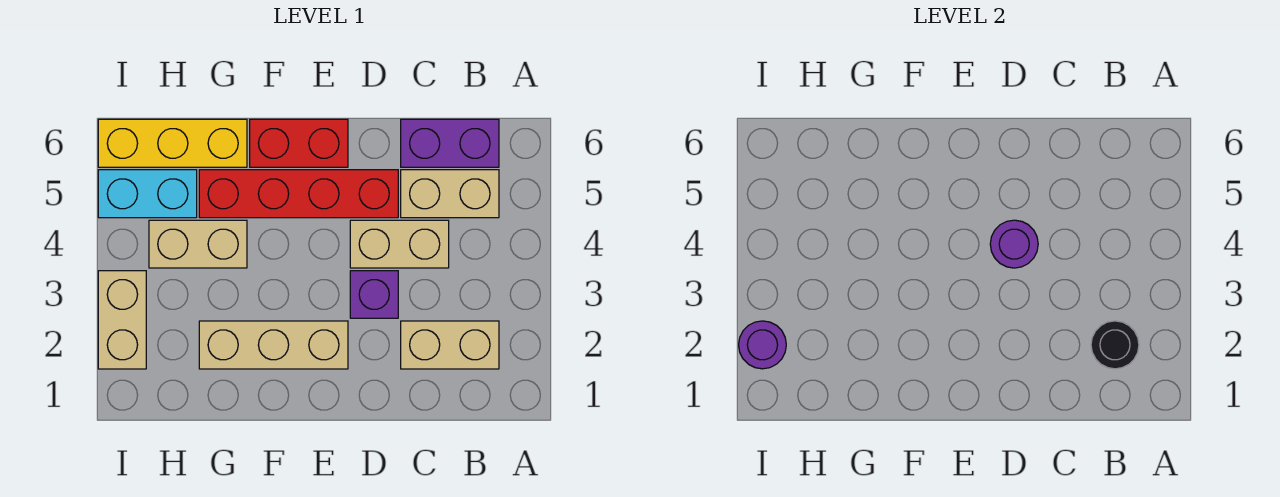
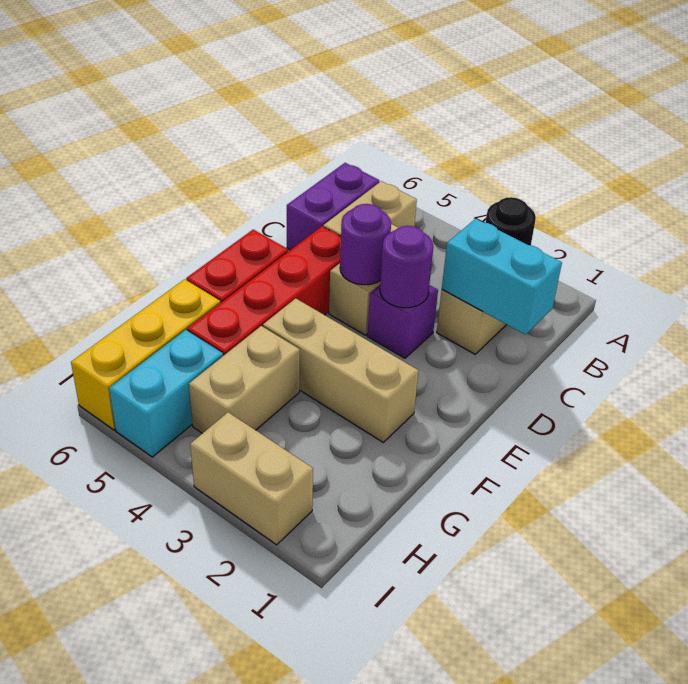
none -> cyan 1x2 brick [442,219,562,335]
tan 1x3 brick [199,321,348,369] -> tan 1x3 brick turned to [263,298,418,442]
purple 1x1 round brick [739,321,786,369] -> purple 1x1 round brick moved to [380,226,433,308]

